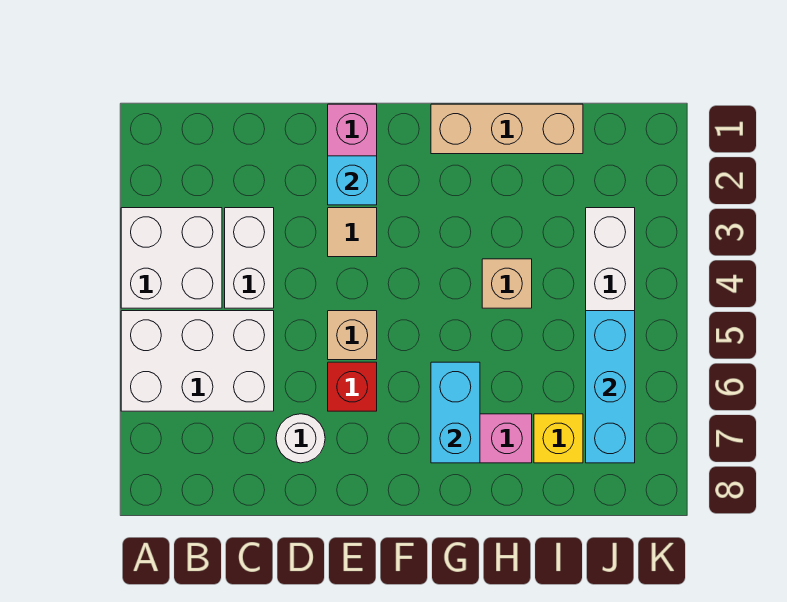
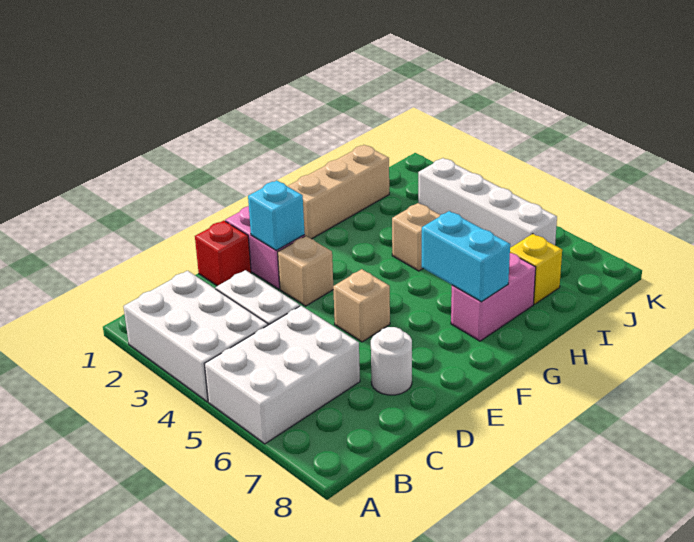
white 2x2 brick [121,208,222,308] -> white 2x3 brick [123,271,268,402]
tan 1x1 tile [328,208,377,257] -> tan 1x1 brick [278,236,333,306]
red 1x1 brick [328,362,377,411] -> red 1x1 brick moved to [195,220,251,286]
cyan 1x3 brick [586,311,635,463] -> none

